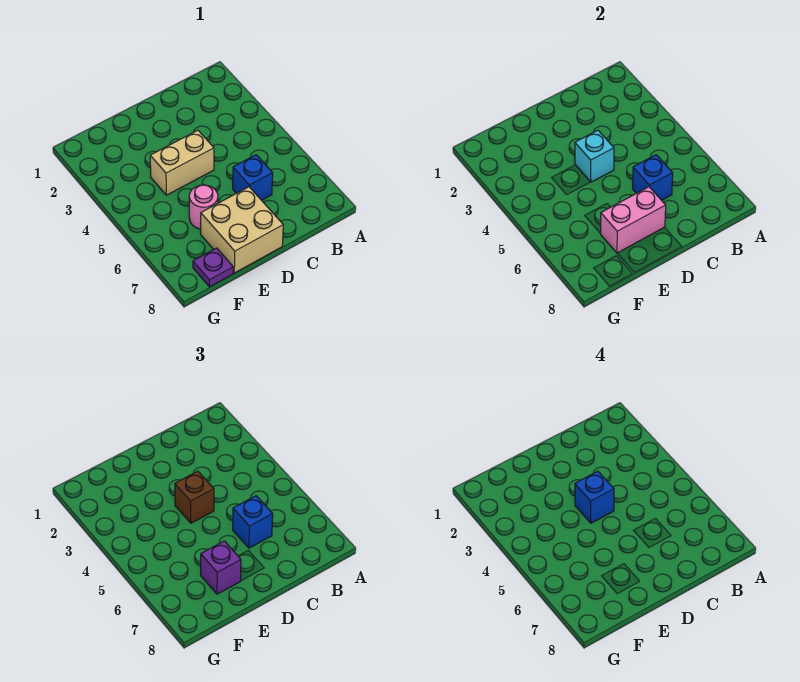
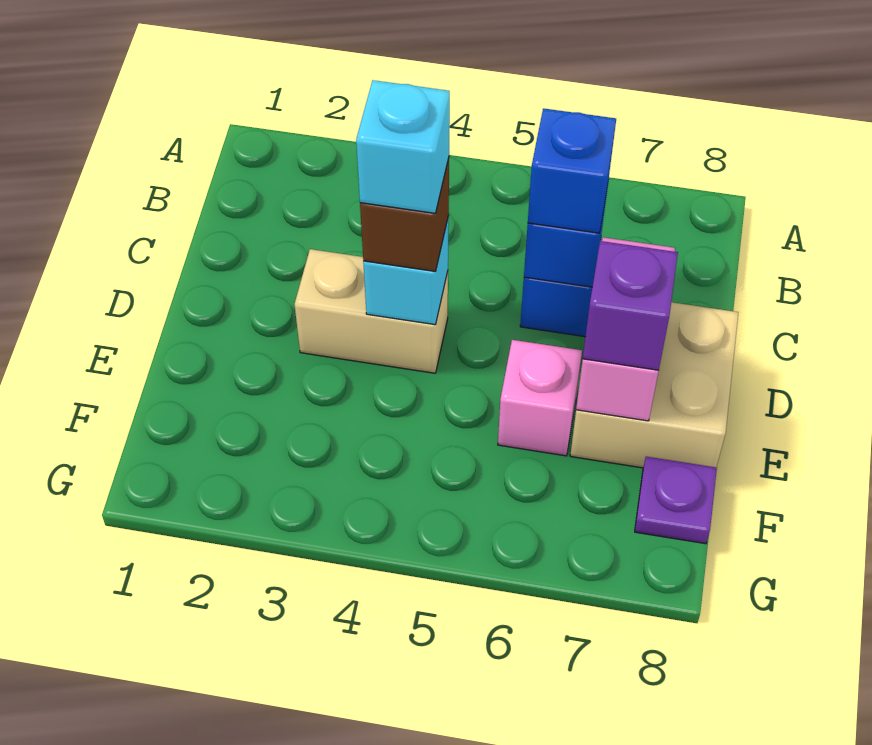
tan 1x2 brick [150,130,214,195] -> tan 1x2 brick turned to [294,249,448,373]
blue 1x1 brick [575,471,614,523] -> cyan 1x1 brick [356,80,450,213]
pink 1x1 round brick [189,185,218,229] -> pink 1x1 brick [498,340,582,456]

